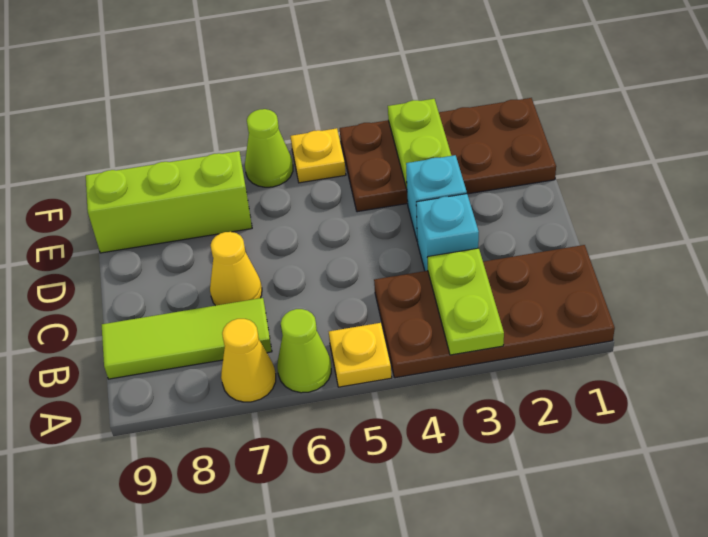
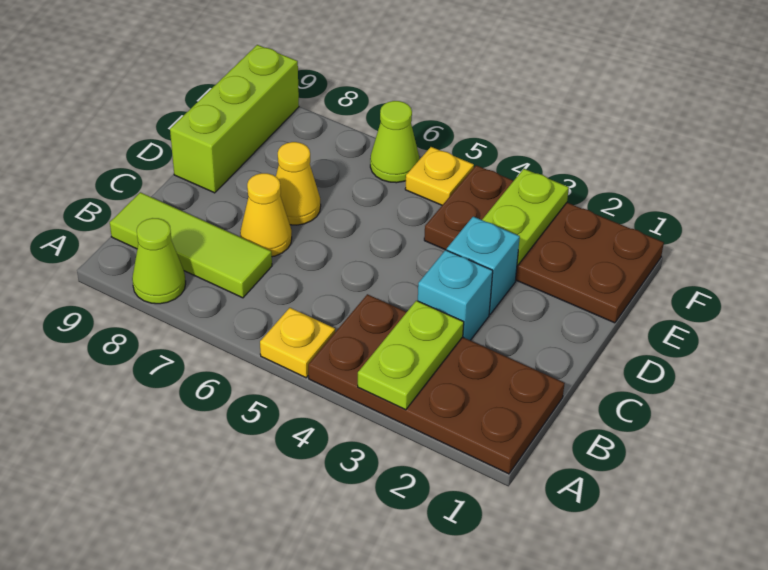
lime 1x1 cone [277,309,331,393] -> lime 1x1 cone moved to [132,218,186,304]
yellow 1x1 cone [221,319,276,402] -> yellow 1x1 cone moved to [276,142,321,225]
lime 1x3 brick [86,151,252,253] -> lime 1x3 brick turned to [170,45,299,193]

